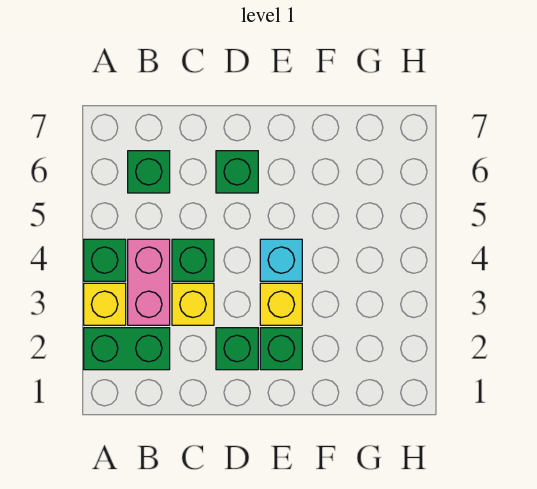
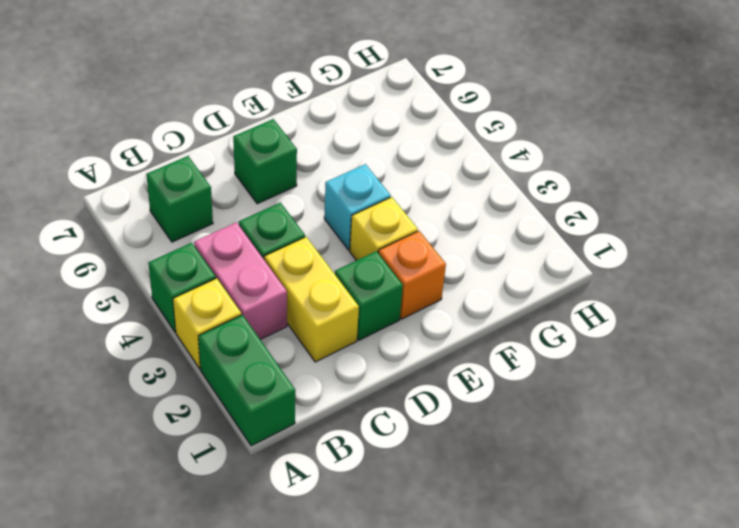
green 1x2 brick [84,328,170,370] -> green 1x2 brick turned to [198,315,295,446]
yellow 1x1 brick [172,283,214,325] -> yellow 1x2 brick [264,237,359,362]
green 1x1 brick [260,328,302,370] -> orange 1x1 brick [378,231,446,319]

